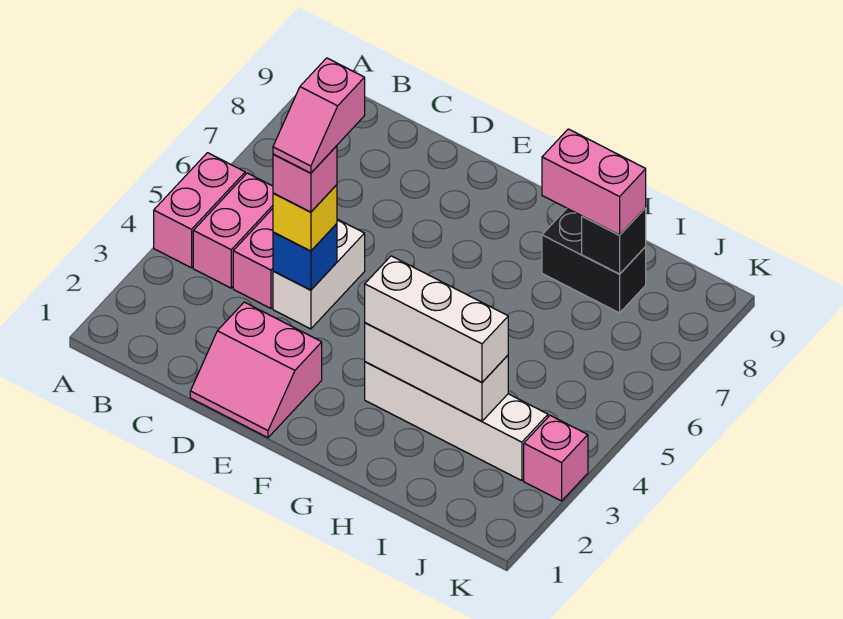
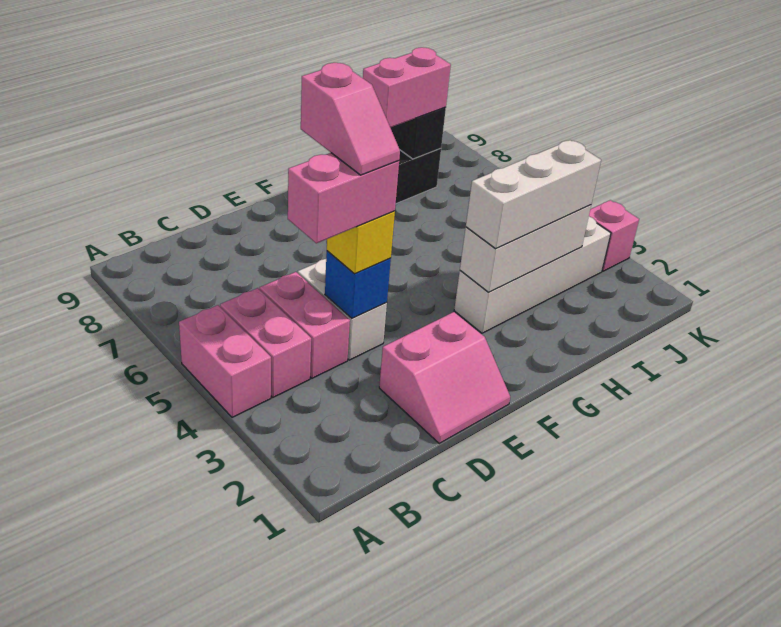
pink 1x1 brick [273,146,337,212] -> pink 1x2 brick [288,153,399,243]

